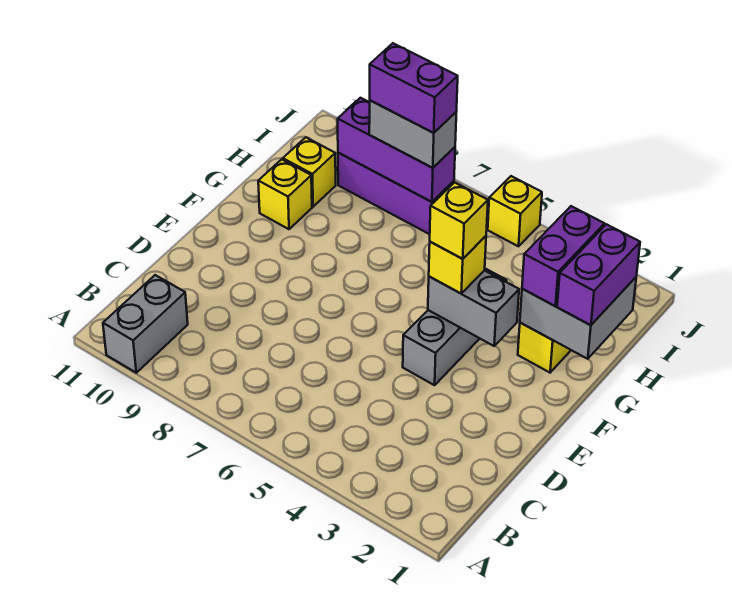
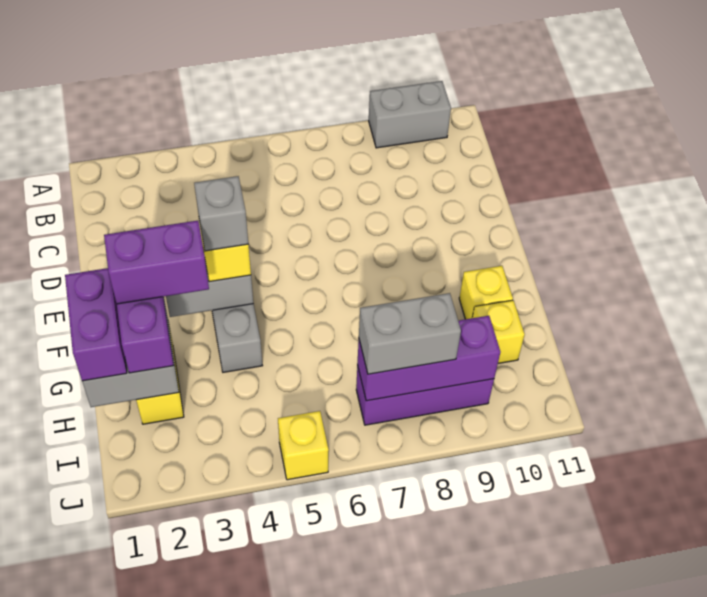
grey 1x2 brick [103,275,188,373] -> grey 1x2 brick turned to [369,81,451,148]
yellow 1x1 brick [430,182,488,259] -> grey 1x1 brick [194,176,248,251]
purple 1x2 brick [370,43,458,133] -> purple 1x2 brick moved to [104,221,209,304]

